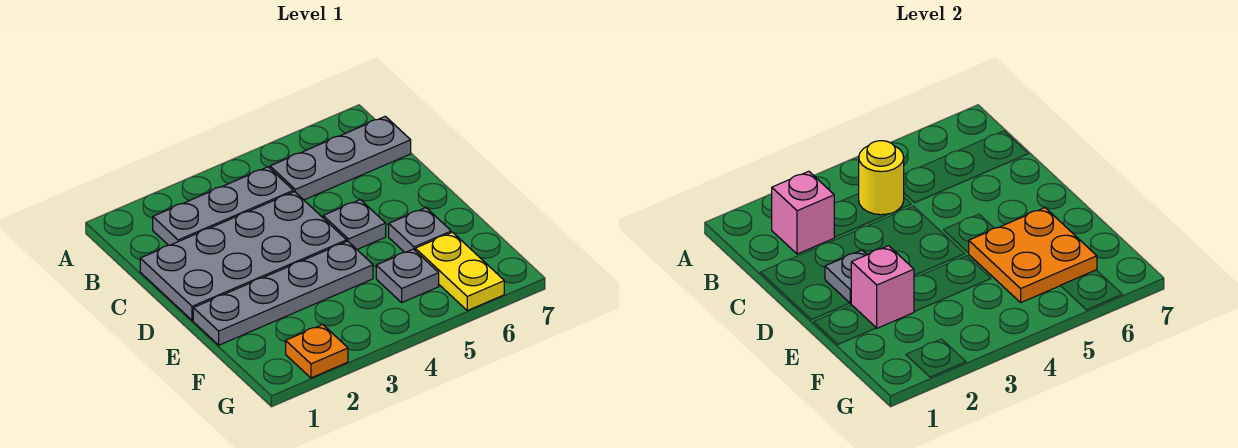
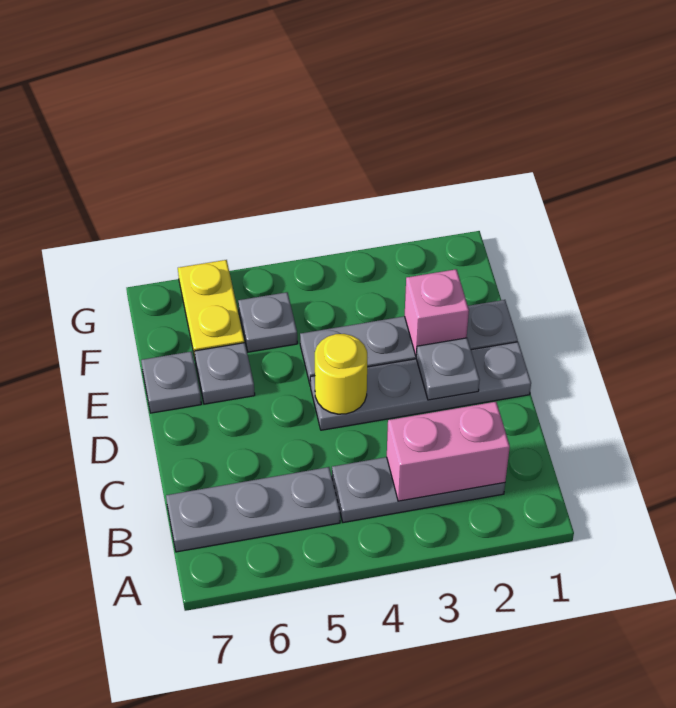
pink 1x1 brick [772,171,834,254] -> pink 1x2 brick [387,402,510,501]
yellow 1x1 round brick [859,141,904,215] -> yellow 1x1 round brick moved to [315,334,367,414]
grey 2x4 plate [140,192,347,320] -> grey 1x4 plate [310,342,531,430]
grey 1x1 plate [323,200,386,249] -> grey 1x1 plate moved to [141,351,201,413]
orange 2x2 plate [969,207,1097,302] -> none
orange 1x1 plate [286,324,348,378] -> none

